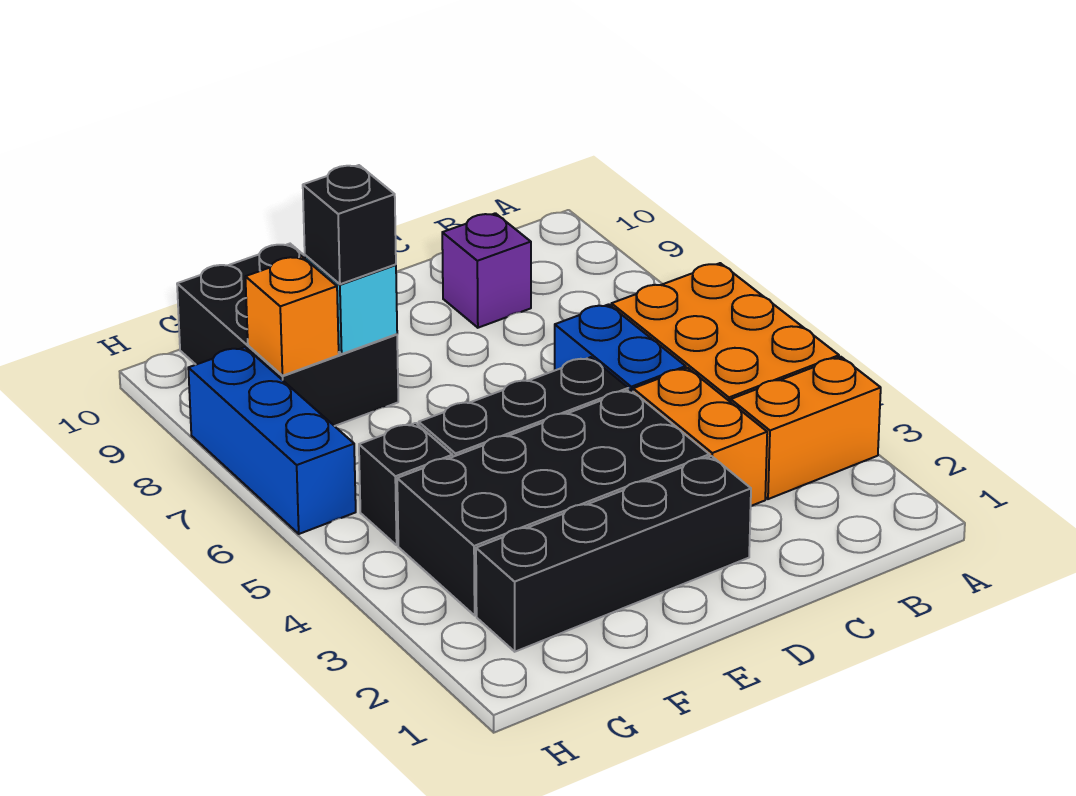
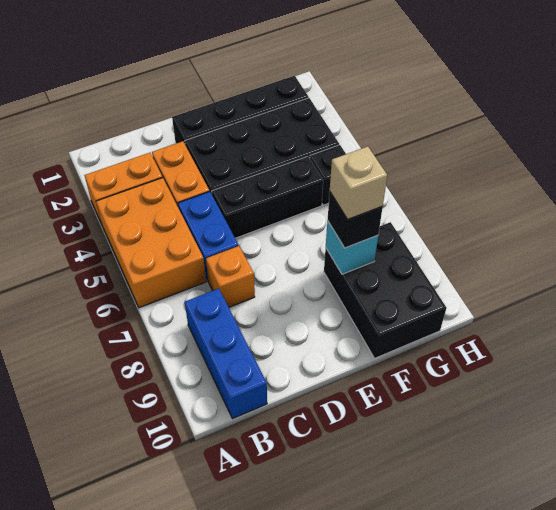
purple 1x1 brick [442,213,531,328] -> none
none -> tan 1x1 brick [330,146,387,219]
orange 1x1 brick [245,256,339,376] -> orange 1x1 brick moved to [206,246,255,307]
blue 1x3 brick [188,347,356,534] -> blue 1x3 brick moved to [185,289,267,419]

